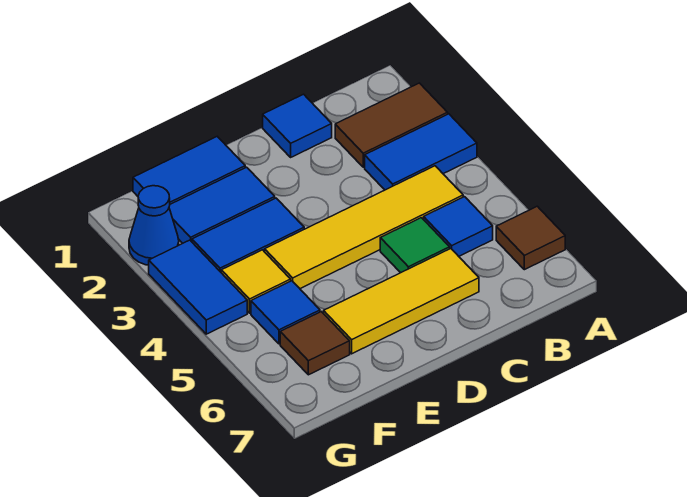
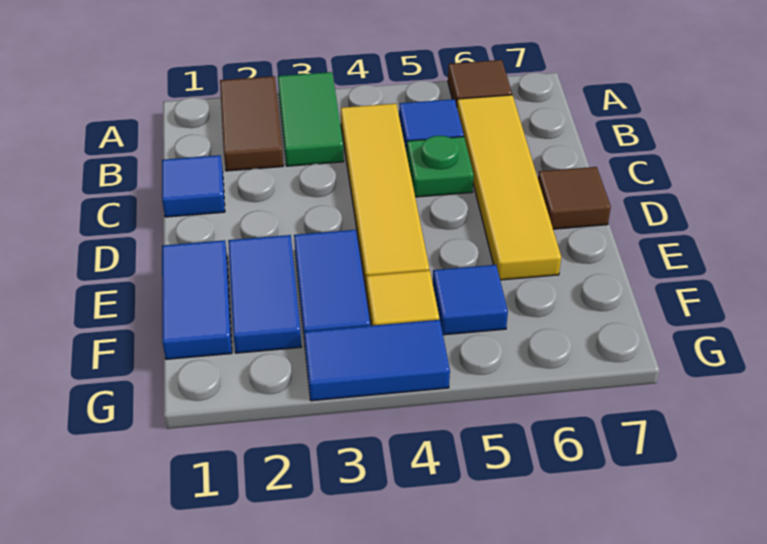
blue 1x2 tile [365,114,477,190] -> green 1x2 tile [278,72,344,166]
green 1x1 tile [380,218,450,273] -> green 1x1 plate [407,136,474,197]
yellow 1x3 tile [324,249,479,354] -> yellow 1x4 tile [457,95,561,280]
brown 1x1 tile [280,312,350,375] -> brown 1x1 tile moved to [538,167,611,229]
blue 1x1 cone [129,186,179,265] -> none

